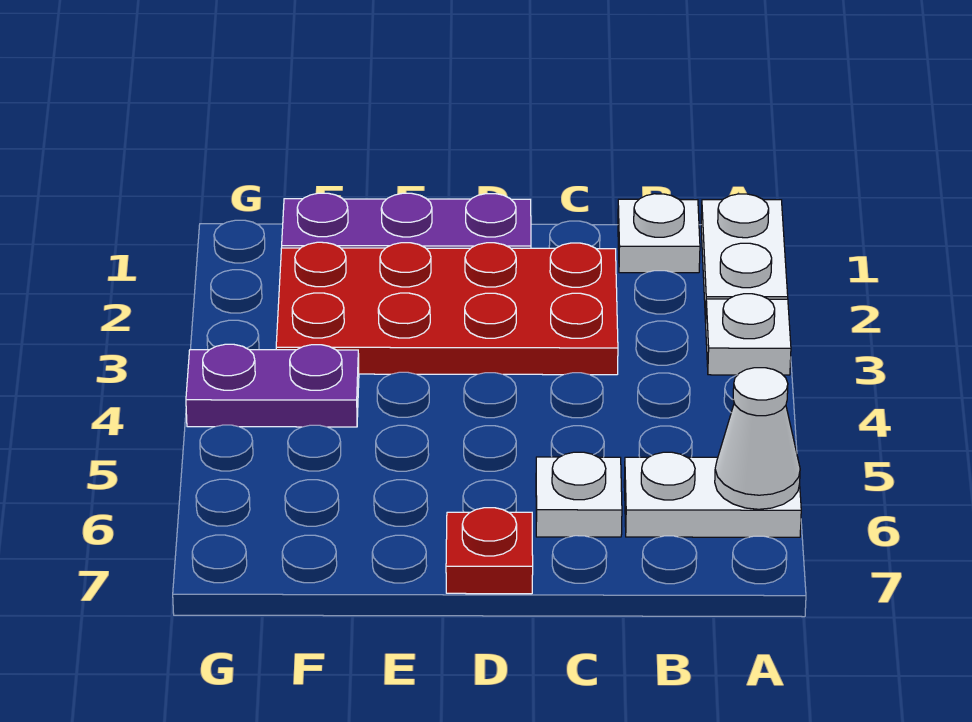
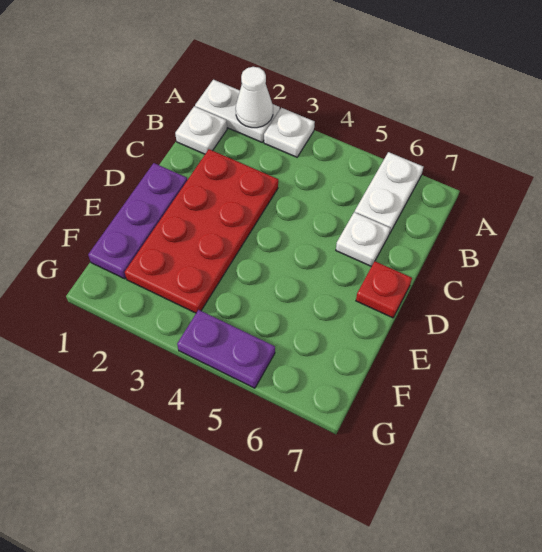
white 1x1 cone [715,368,800,509] -> white 1x1 cone moved to [236,67,273,128]
purple 1x2 plate [186,344,359,427] -> purple 1x2 plate turned to [177,310,275,388]

